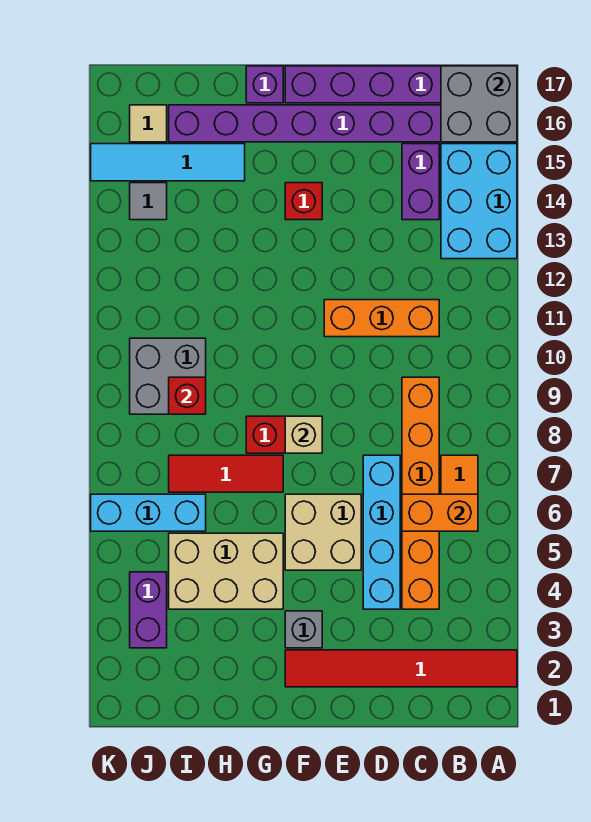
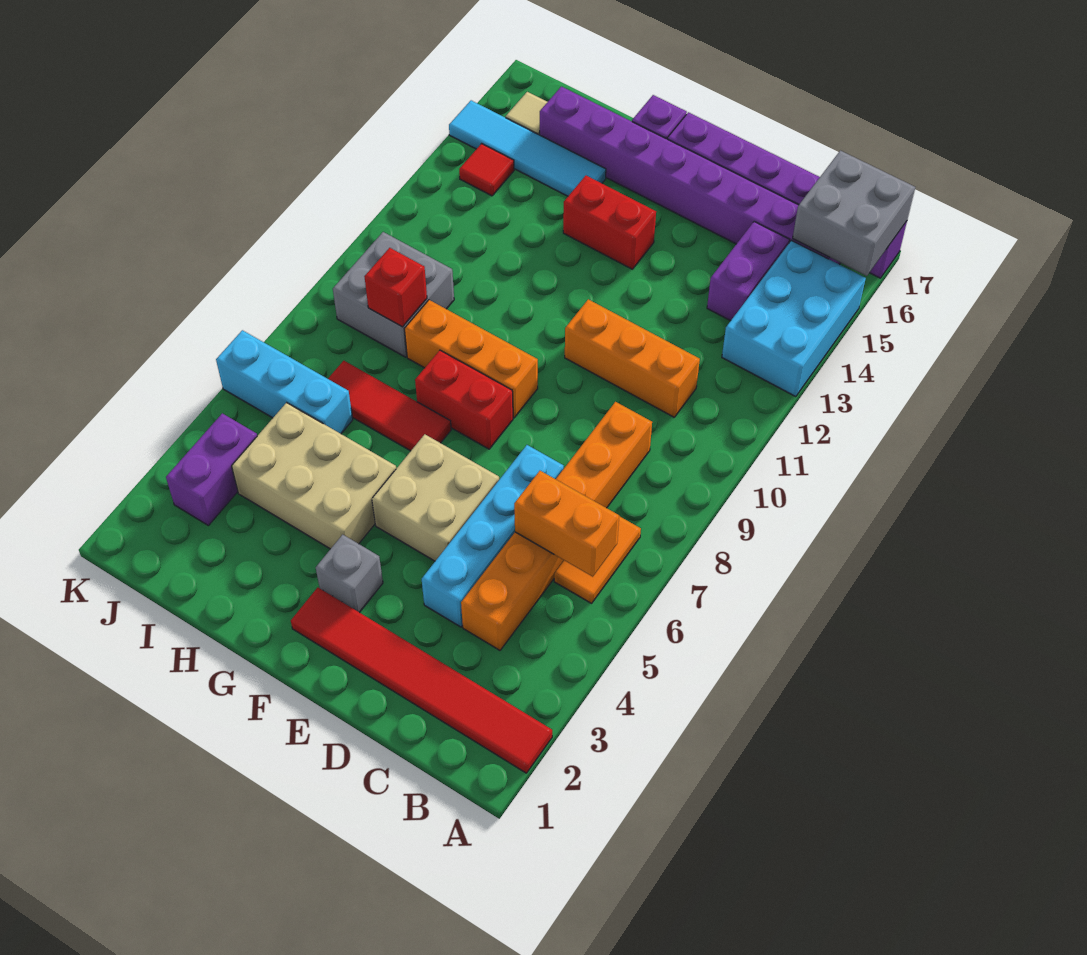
tan 1x1 brick [285,416,322,453] -> none
none -> orange 1x3 brick [405,300,538,418]
red 1x1 brick [285,183,322,220] -> red 1x2 brick [563,176,656,269]
grey 1x1 tile [130,183,167,220] -> red 1x1 tile [459,144,514,196]

